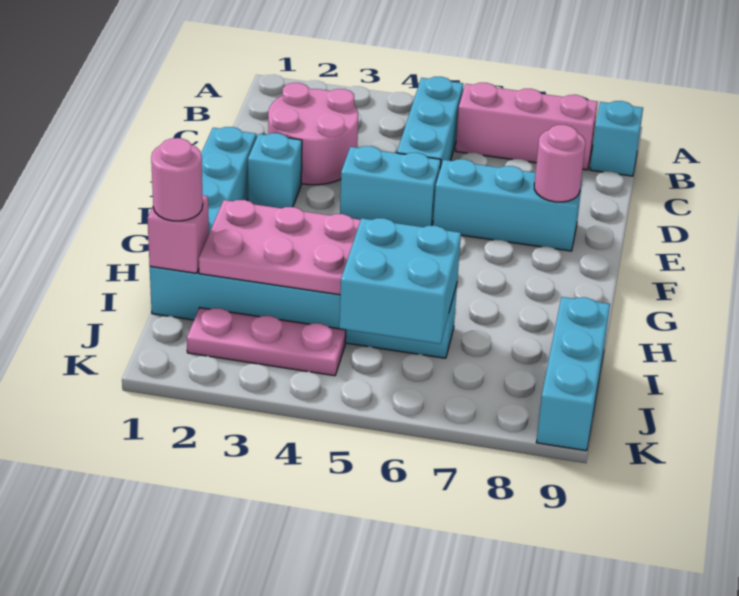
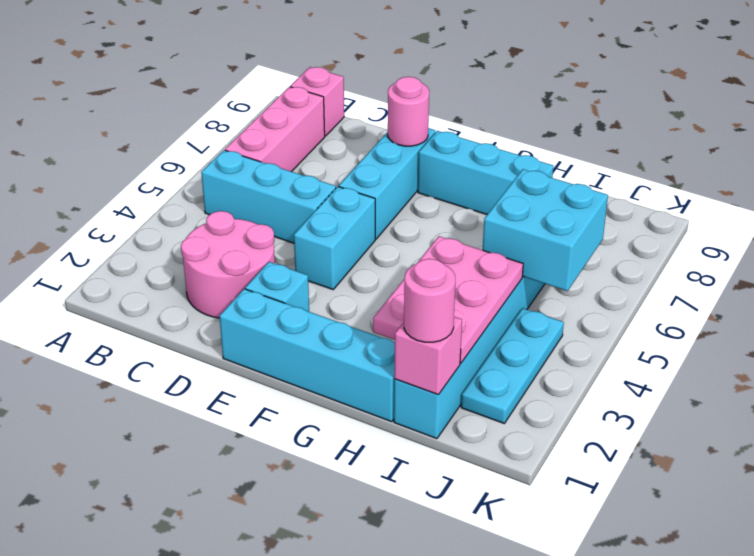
cyan 1x1 brick [590,101,643,176] -> pink 1x1 brick [290,67,344,136]
cyan 1x3 brick [536,297,610,451] -> cyan 1x3 brick moved to [418,131,553,214]
pink 1x3 plate [187,308,346,376] -> cyan 1x3 plate [461,308,564,424]

